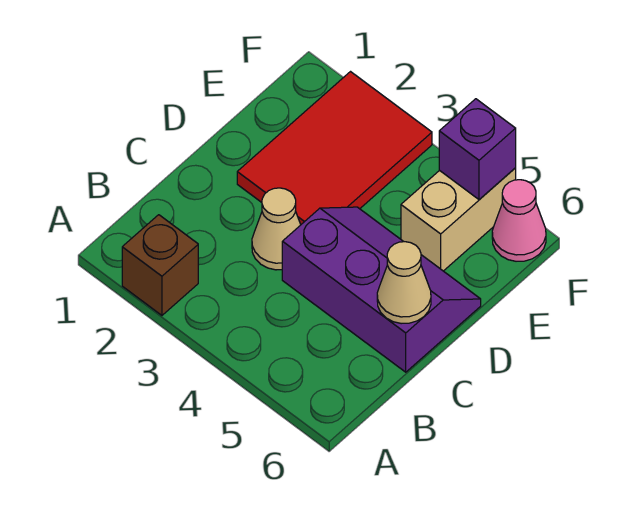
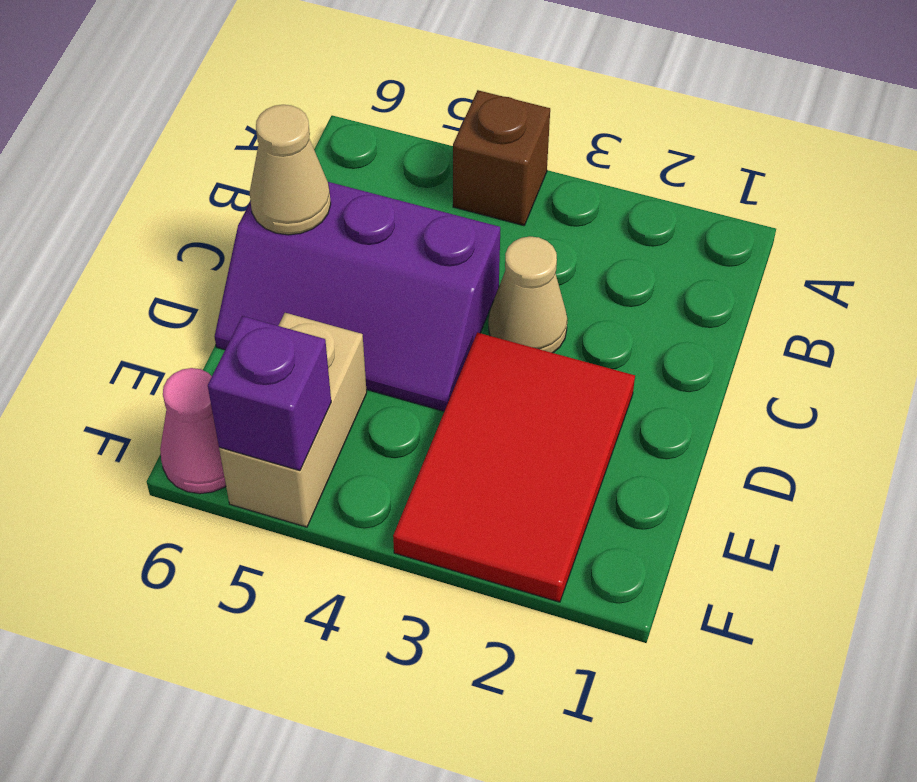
brown 1x1 brick [122,215,198,315] -> brown 1x1 brick moved to [453,90,550,226]

